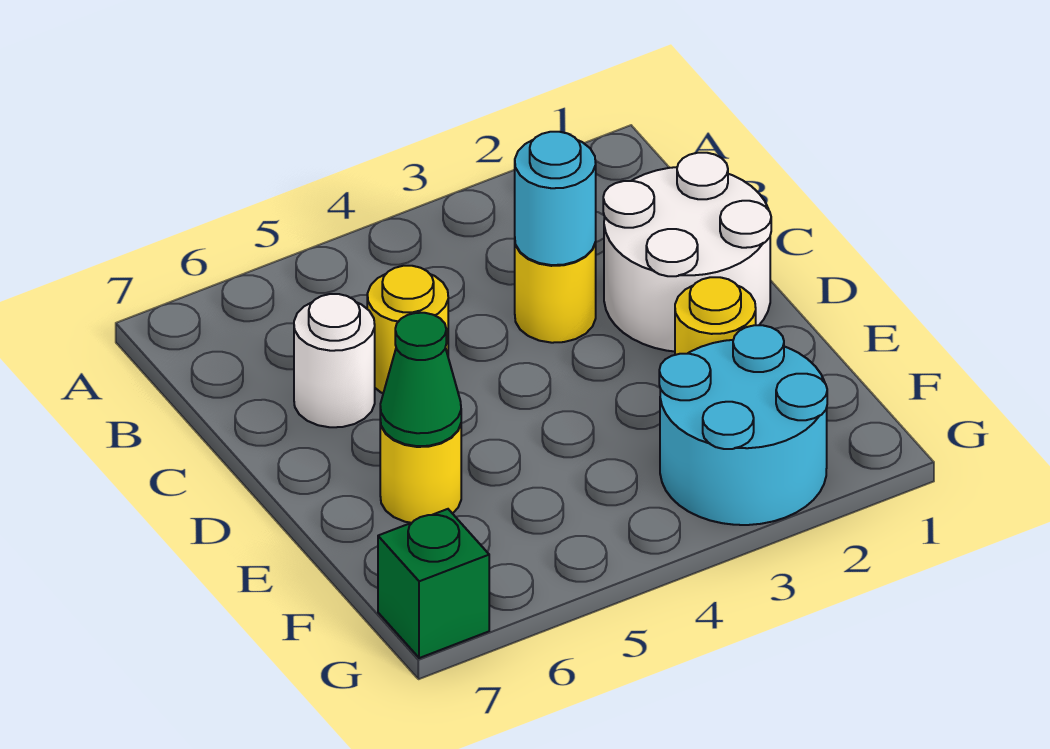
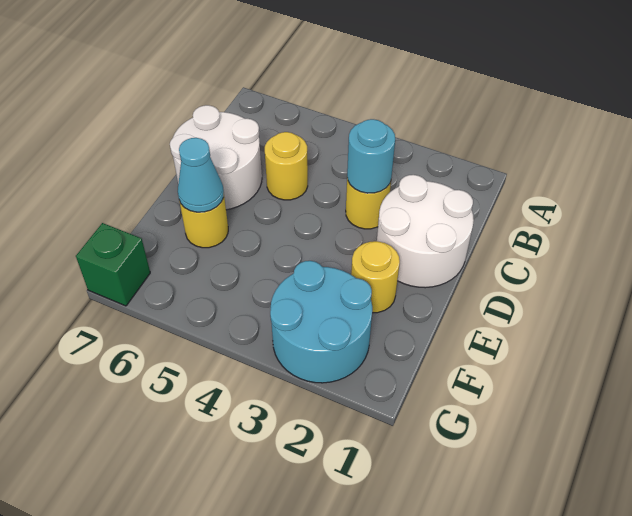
white 1x1 round brick [294,294,375,427] -> white 2x2 round brick [170,105,262,210]
green 1x1 cone [380,313,461,446] -> cyan 1x1 cone [178,138,224,212]

